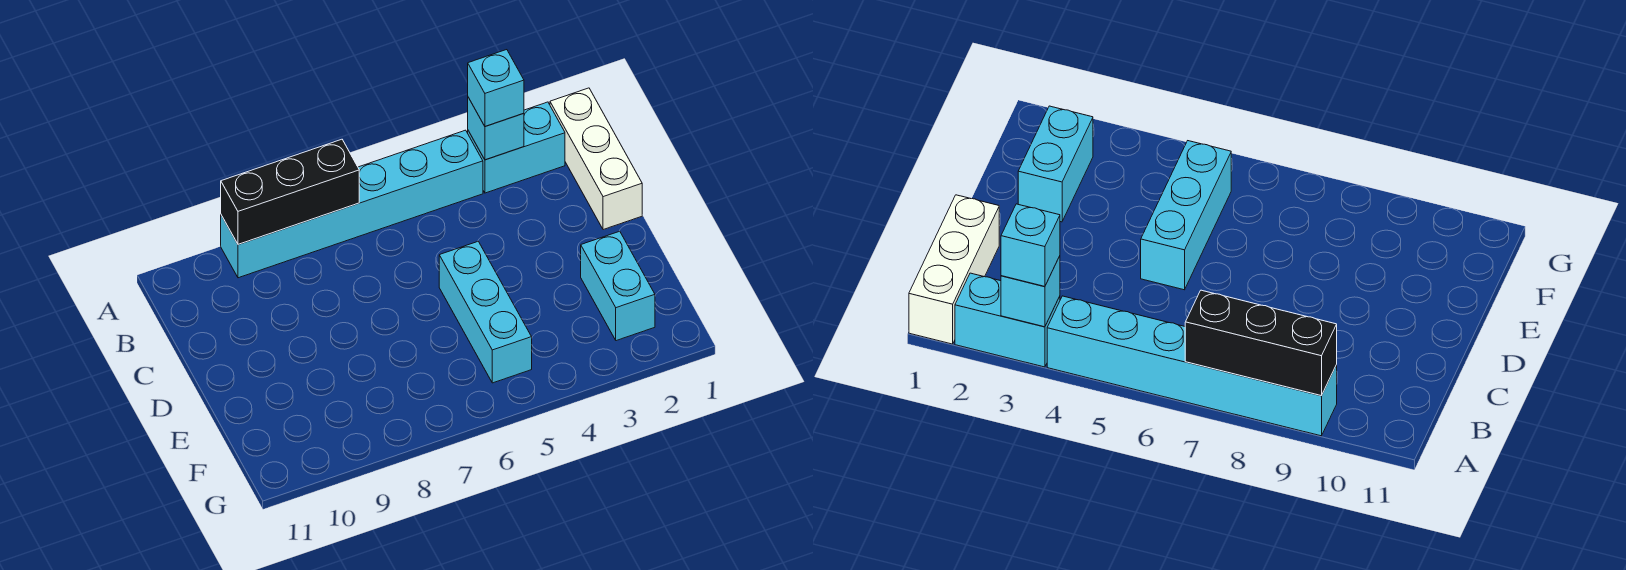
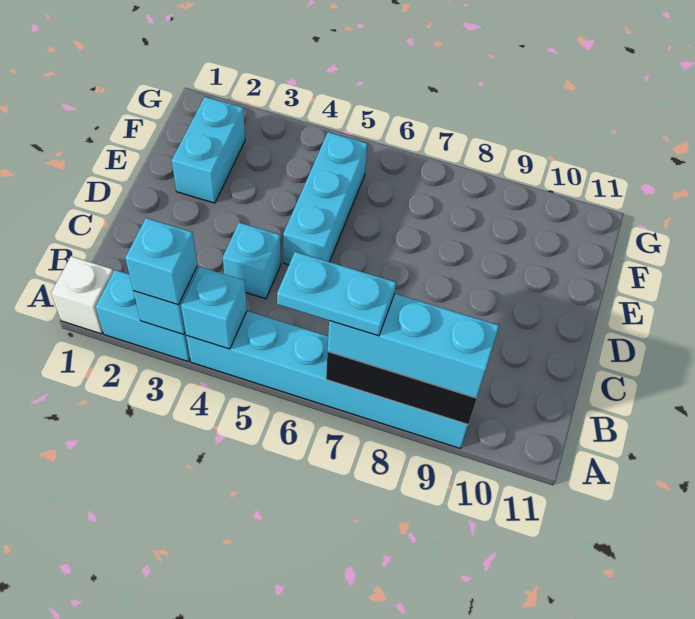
white 1x3 brick [550,88,642,230] -> white 1x1 brick [51,256,113,334]
none -> cyan 1x1 brick [181,267,247,349]
none -> cyan 1x2 plate [277,252,396,336]
none -> cyan 1x3 brick [328,294,499,398]
none -> cyan 1x1 brick [223,223,281,299]

